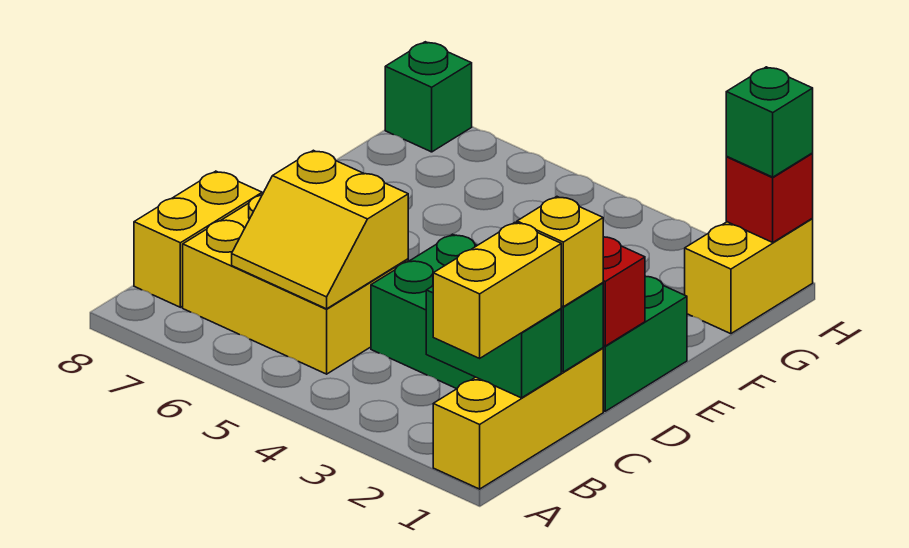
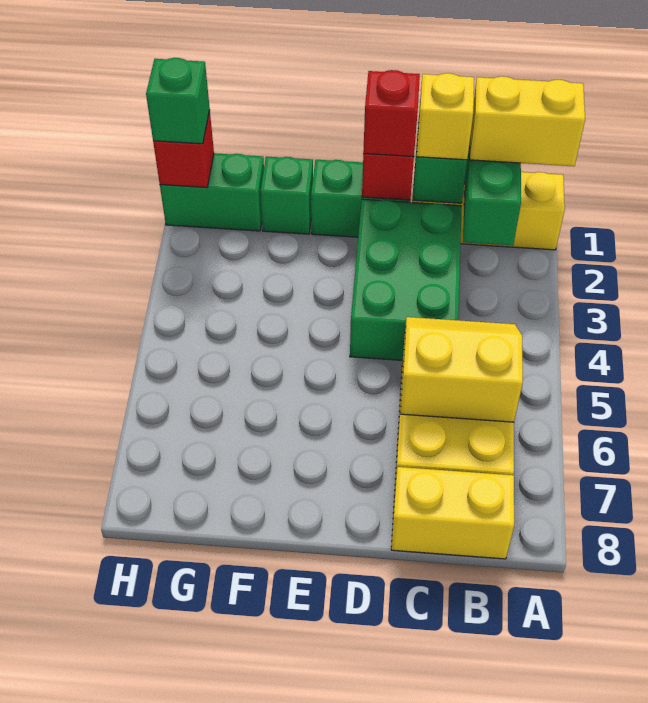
yellow 2x2 slope [232,150,408,309] -> yellow 2x2 slope turned to [400,317,523,422]
none -> red 1x1 brick [363,70,420,157]
yellow 1x2 brick [685,219,813,334] -> green 1x2 brick [160,153,264,231]
green 1x1 brick [385,42,472,152] -> green 1x1 brick moved to [260,157,313,234]

